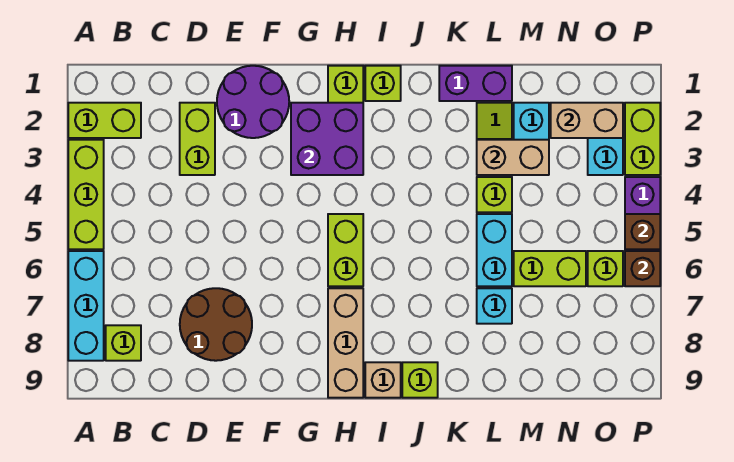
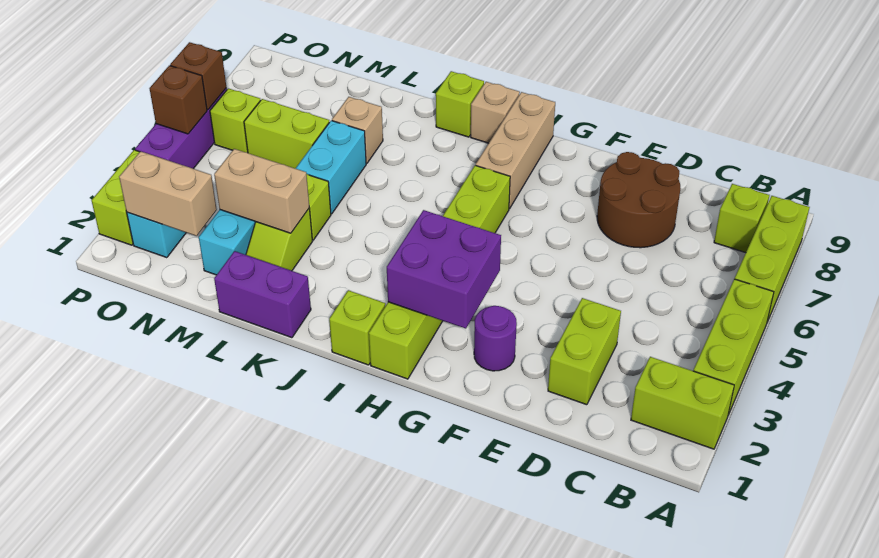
cyan 1x3 brick [68,251,104,361] -> lime 1x3 brick [735,196,810,322]
purple 2x2 round brick [217,66,289,138] -> purple 1x1 round brick [474,306,517,371]
cyan 1x1 brick [477,288,512,324] -> tan 1x1 brick [332,97,383,164]

